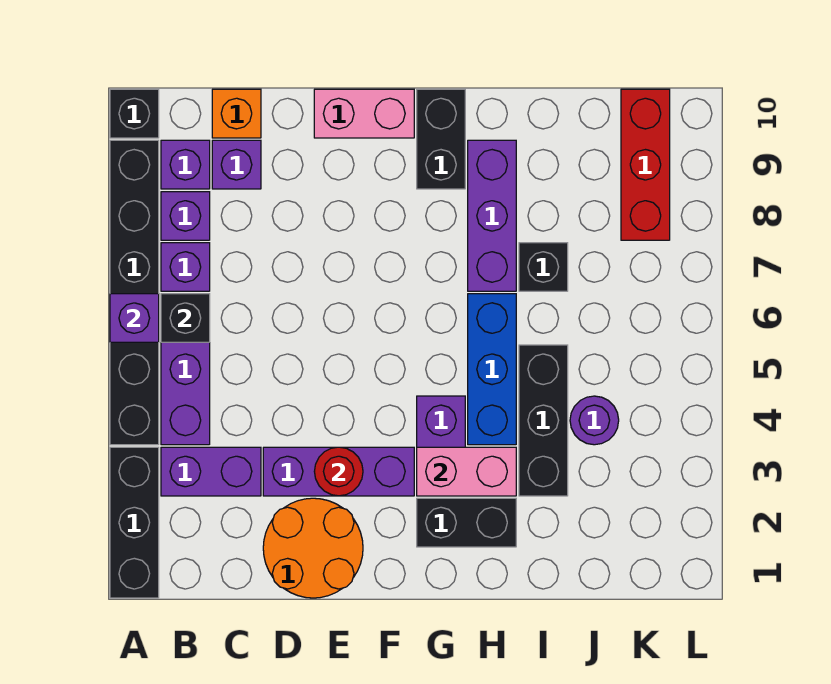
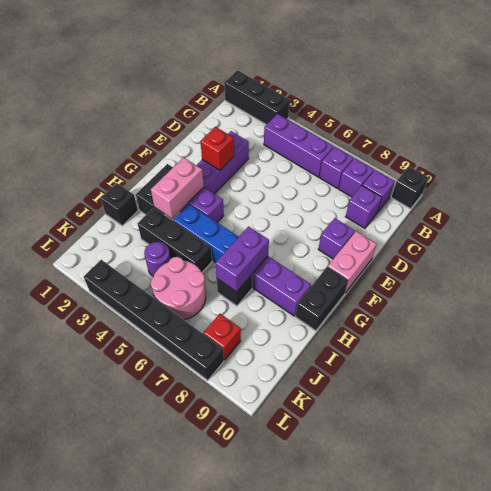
black 1x6 brick [110,140,159,445] -> black 1x6 brick moved to [84,260,224,380]
purple 1x1 brick [110,294,159,342] -> purple 1x1 brick moved to [318,218,355,259]
purple 1x2 brick [161,447,261,496] -> purple 1x2 brick moved to [215,227,269,292]
black 1x1 brick [161,294,210,342] -> black 1x1 brick moved to [101,183,138,226]
orange 1x1 brick [212,89,261,138] -> none
orange 2x2 round brick [263,498,363,598] -> none
red 1x1 round brick [314,447,363,496] -> red 1x1 brick [200,127,234,170]
black 1x2 brick [417,89,465,189] -> black 1x2 brick turned to [295,267,348,331]
none -> pink 2x2 round brick [150,257,206,320]
red 1x3 brick [621,89,670,240] -> red 1x1 brick [203,314,241,360]

